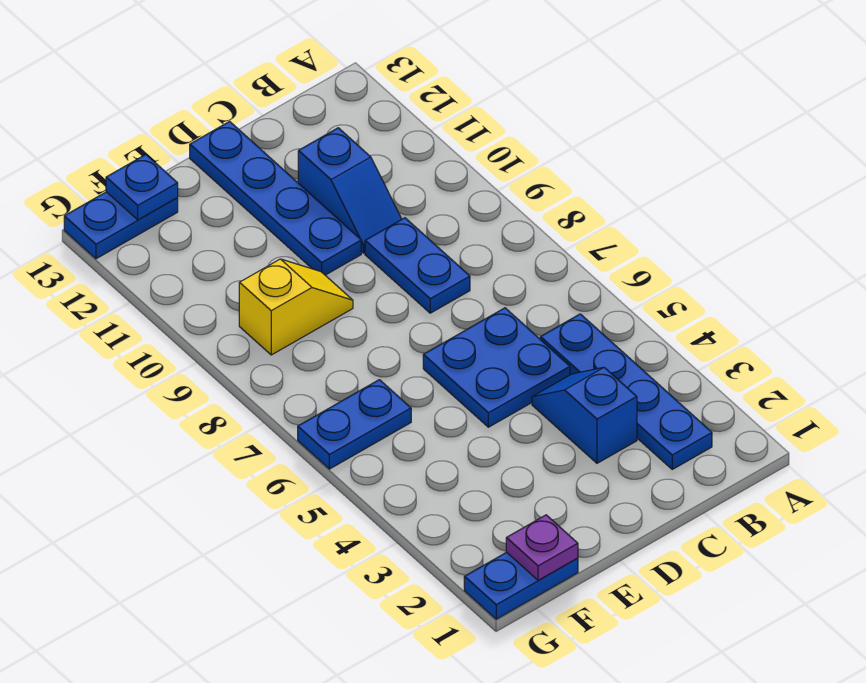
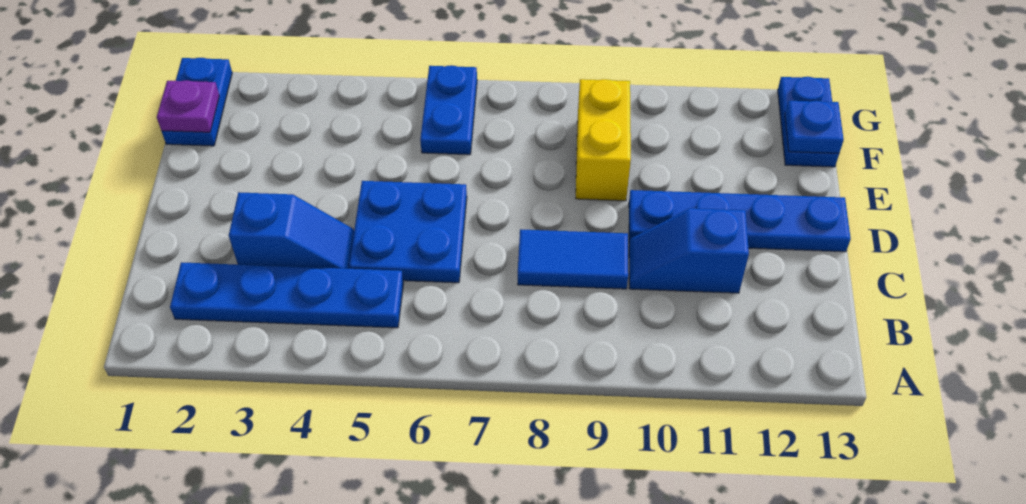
blue 1x2 plate [365,218,470,313] -> blue 1x2 tile [518,229,628,289]
yellow 1x2 slope [239,259,353,355] -> yellow 1x2 brick [576,79,631,201]

